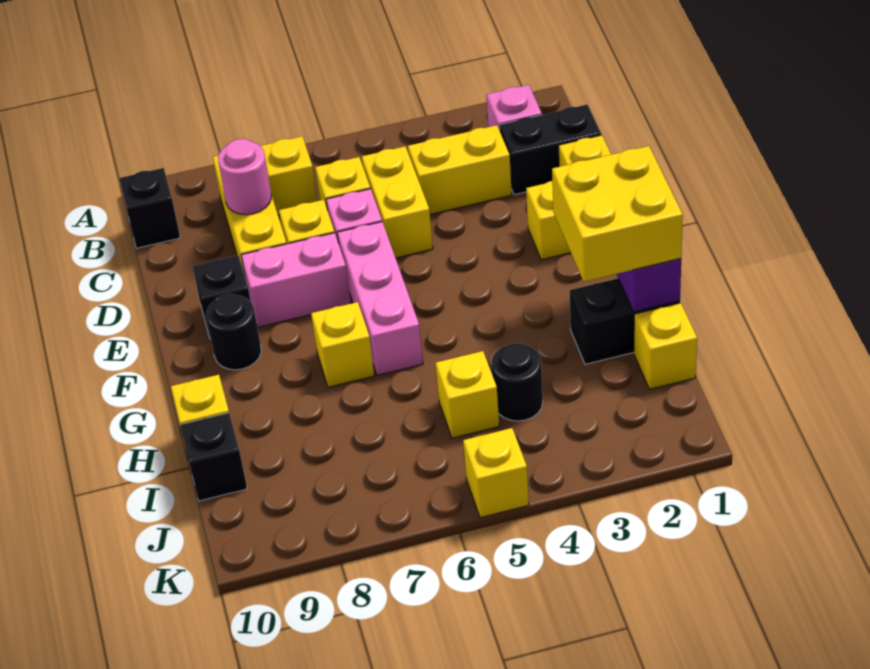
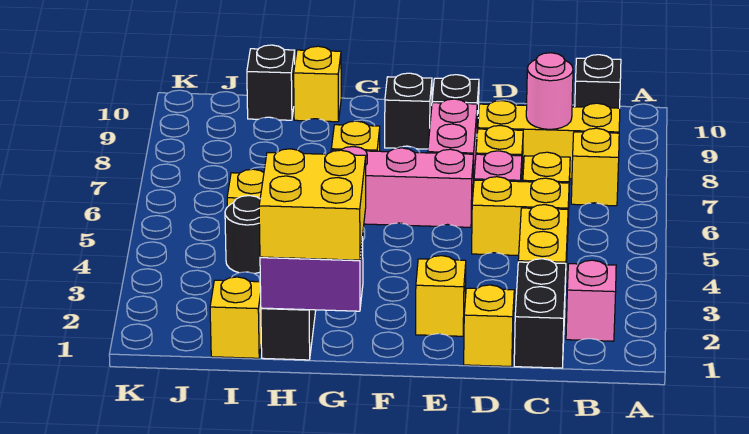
black 1x1 round brick [206,294,261,370] -> black 1x1 brick [385,73,432,149]
yellow 1x1 brick [463,428,529,518] -> none

